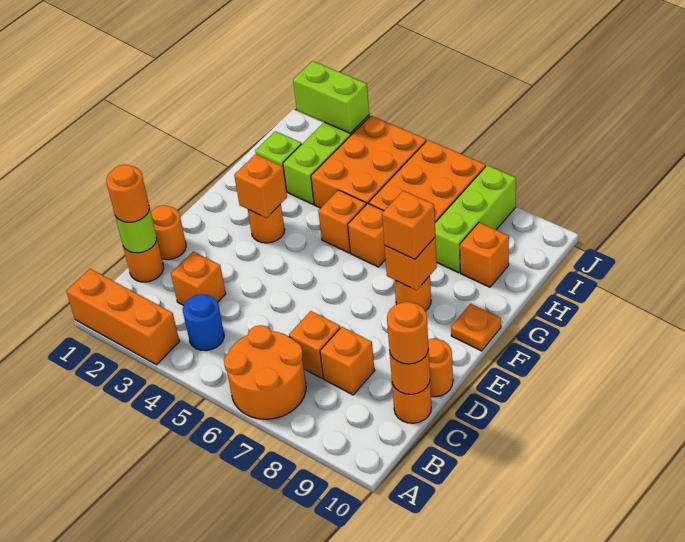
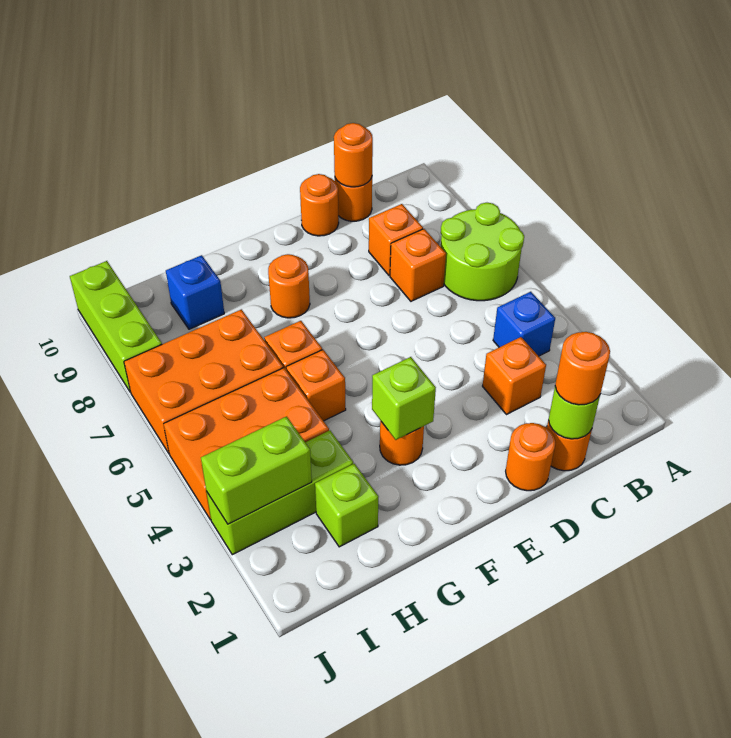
orange 1x3 brick [66,269,179,365] -> none
orange 2x2 round brick [224,325,306,419] -> lime 2x2 round brick [441,203,524,301]
blue 1x1 round brick [183,294,224,351] -> blue 1x1 brick [493,292,555,356]
orange 1x1 round brick [387,302,428,364] -> none
orange 1x1 brick [234,154,287,218] -> lime 1x1 brick [372,357,436,440]
orange 1x1 brick [385,237,437,290] -> none
orange 1x1 brick [382,191,435,259] -> none
orange 1x1 plate [451,304,501,351] -> none
lime 1x3 brick [435,165,516,273] -> lime 1x3 brick turned to [70,261,162,392]
orange 1x1 brick [460,223,509,287] -> blue 1x1 brick [166,255,224,329]
lime 1x2 brick [293,61,369,133] -> lime 1x2 brick turned to [201,416,312,524]

